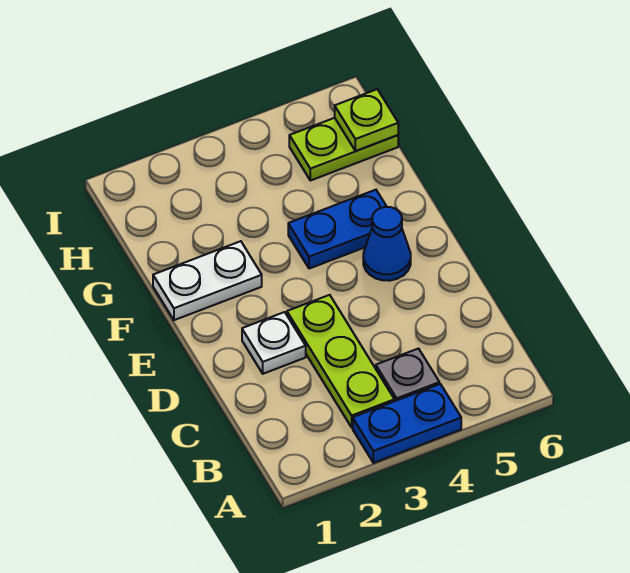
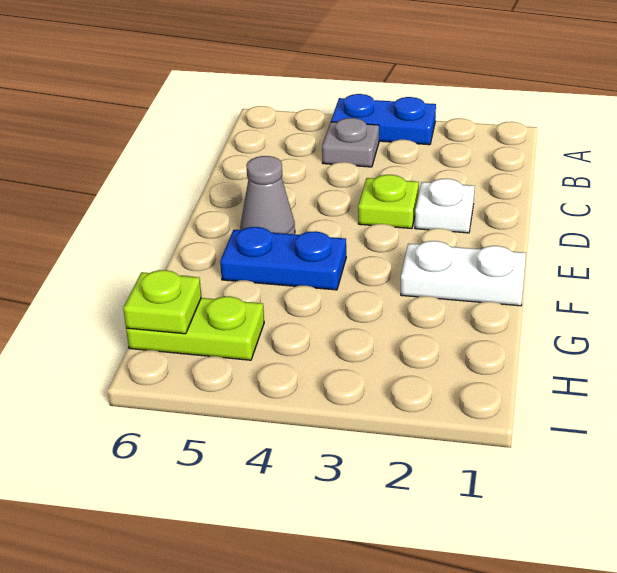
lime 1x3 plate [287,295,394,427] -> lime 1x1 plate [358,175,419,228]
blue 1x1 cone [363,207,411,281] -> grey 1x1 cone [240,156,295,234]

